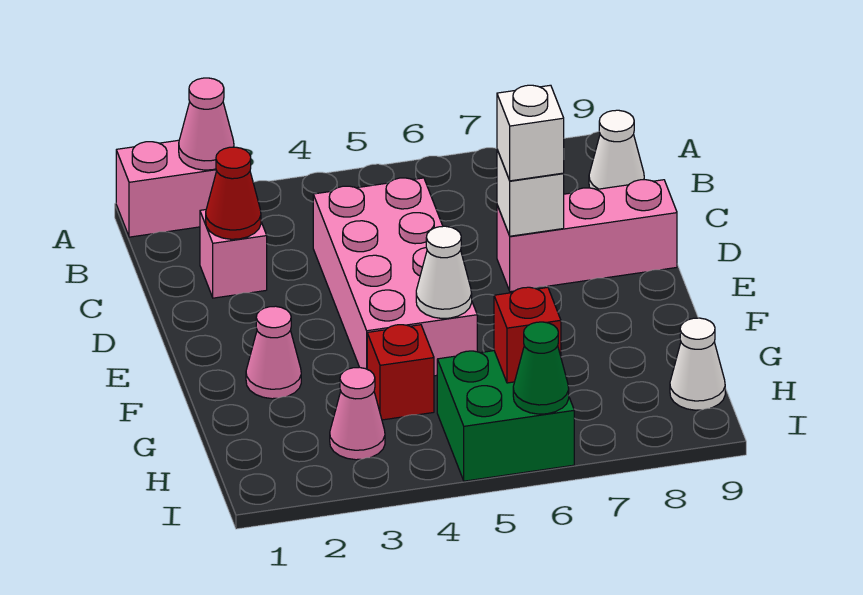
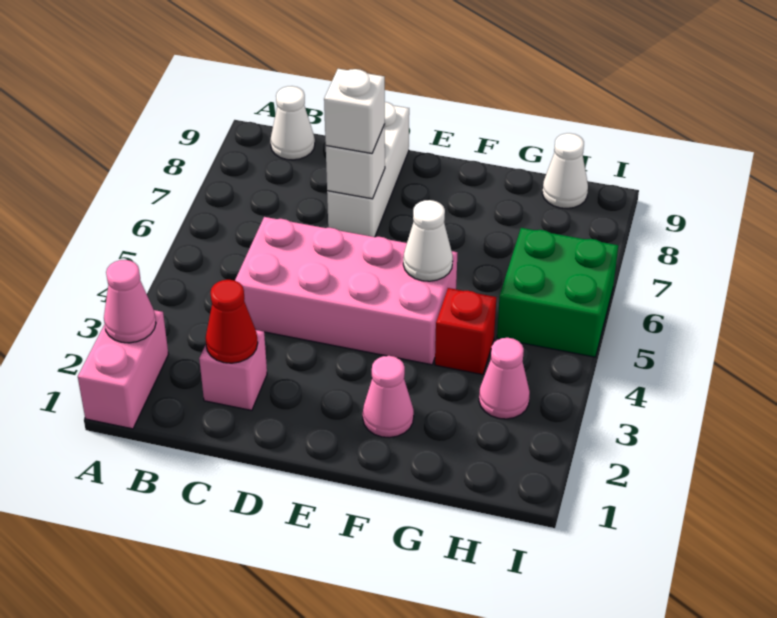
pink 1x3 brick [497,180,677,292] -> white 1x3 brick [327,102,409,237]
red 1x1 brick [494,287,561,383] -> none
green 1x1 cone [513,322,569,414] -> none

